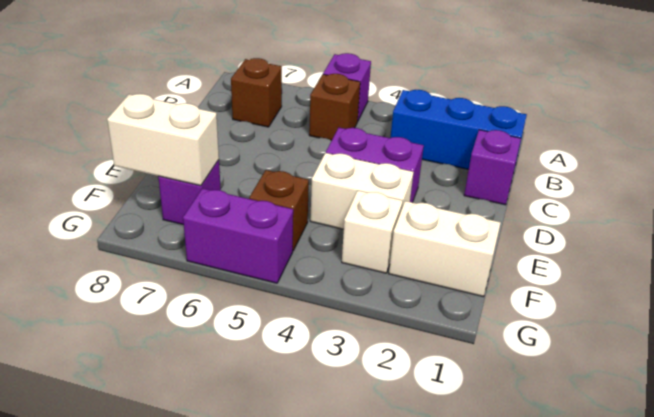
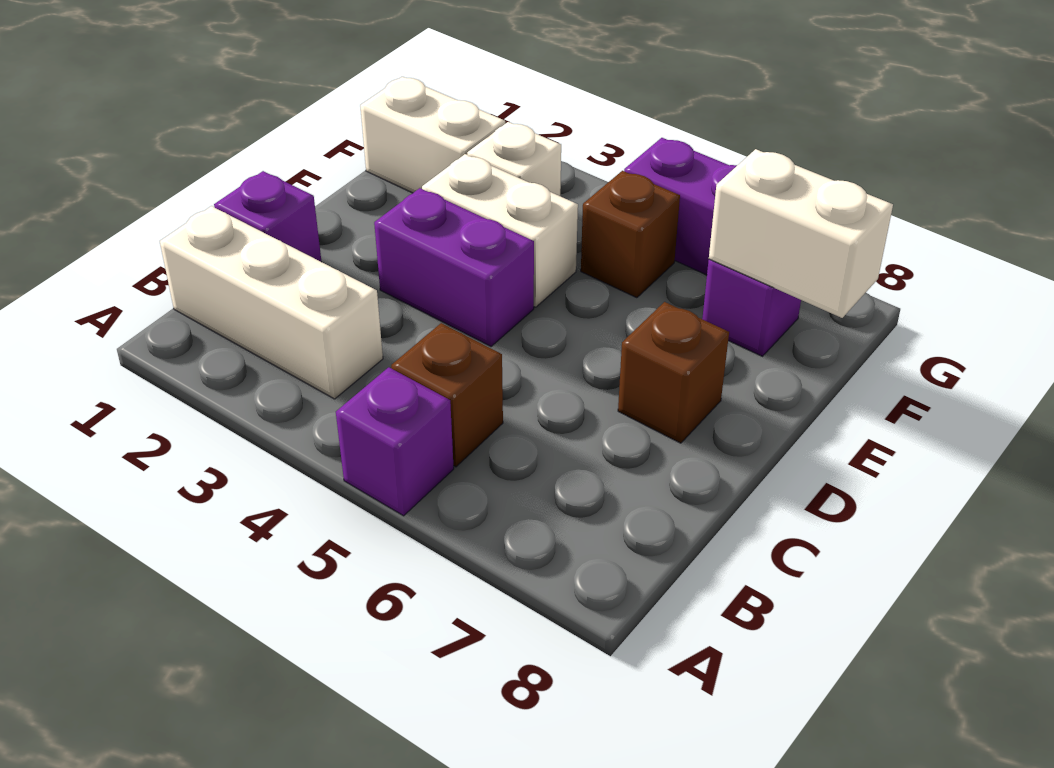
blue 1x3 brick [391,90,527,169] -> white 1x3 brick [160,206,383,399]
brown 1x1 brick [231,58,282,127] -> brown 1x1 brick moved to [618,302,729,443]

